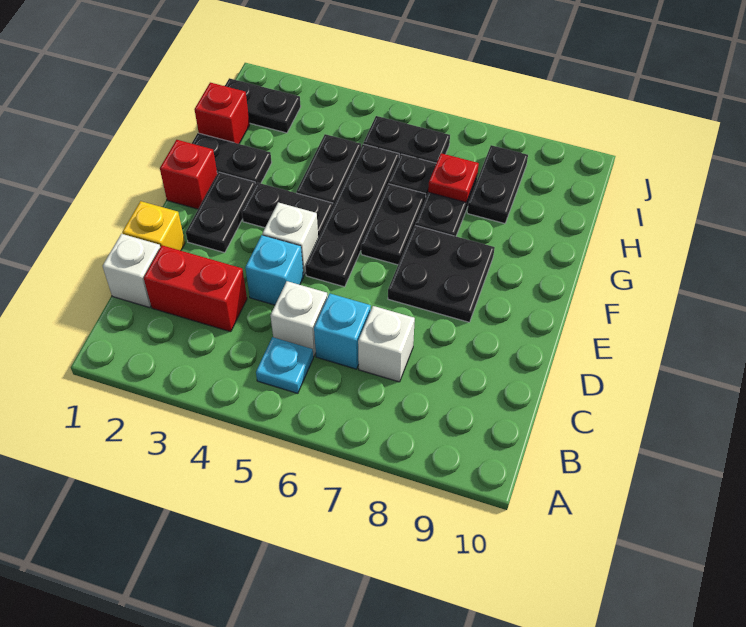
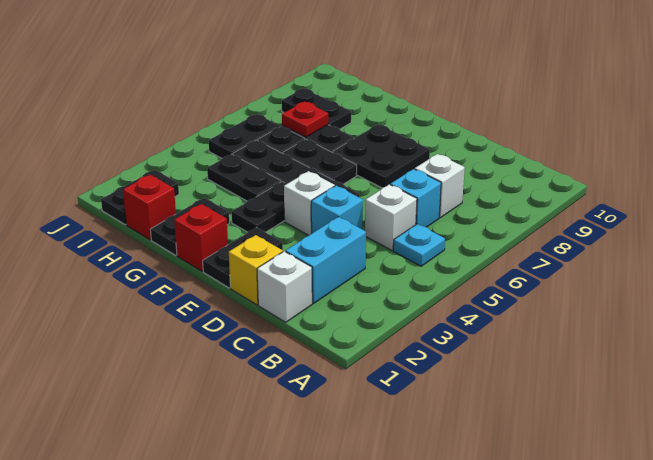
red 1x2 brick [144,245,247,332] -> cyan 1x2 brick [285,217,366,303]
black 1x2 plate [186,172,255,253] -> black 1x2 plate turned to [203,227,283,288]

